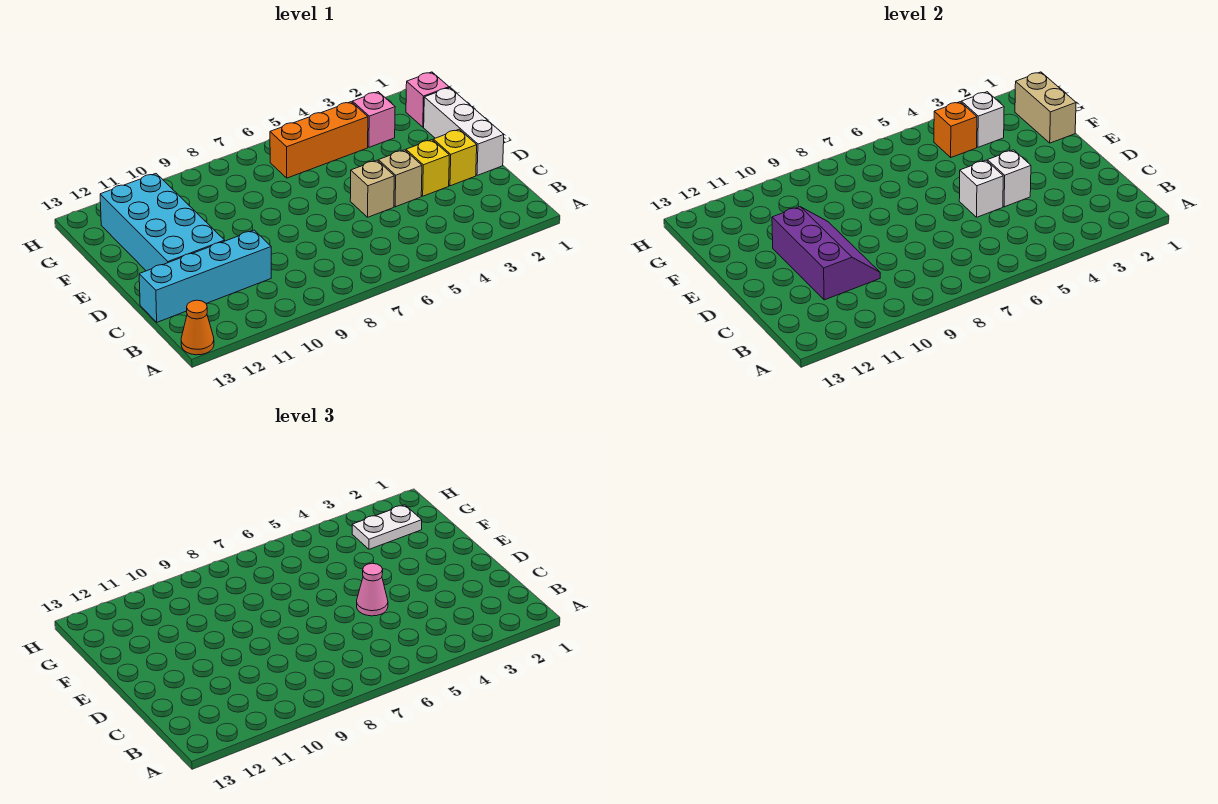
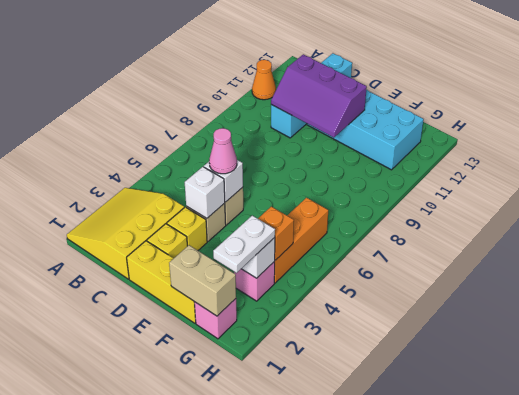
none -> yellow 3x3 slope [67,188,184,279]
orange 1x1 cone [181,300,214,355] -> orange 1x1 cone moved to [252,60,276,100]
white 1x3 brick [424,88,504,175] -> yellow 1x3 brick [127,241,196,323]

